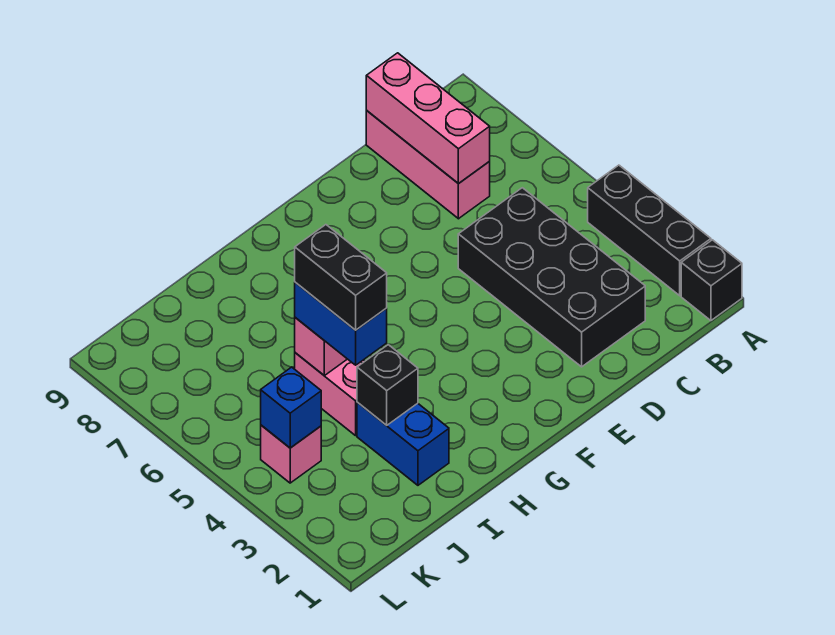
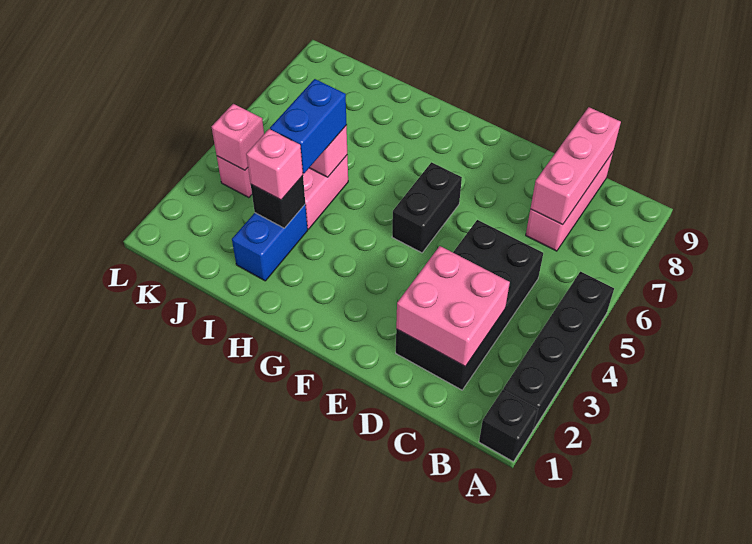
black 1x3 brick [588,165,711,296] -> black 1x4 brick [503,272,614,430]
none -> pink 2x2 brick [396,246,510,366]
none -> pink 1x1 brick [246,129,303,200]
black 1x2 brick [295,225,387,330] -> black 1x2 brick moved to [392,162,462,253]
blue 1x1 brick [261,367,321,448] -> pink 1x1 brick [212,104,264,170]

